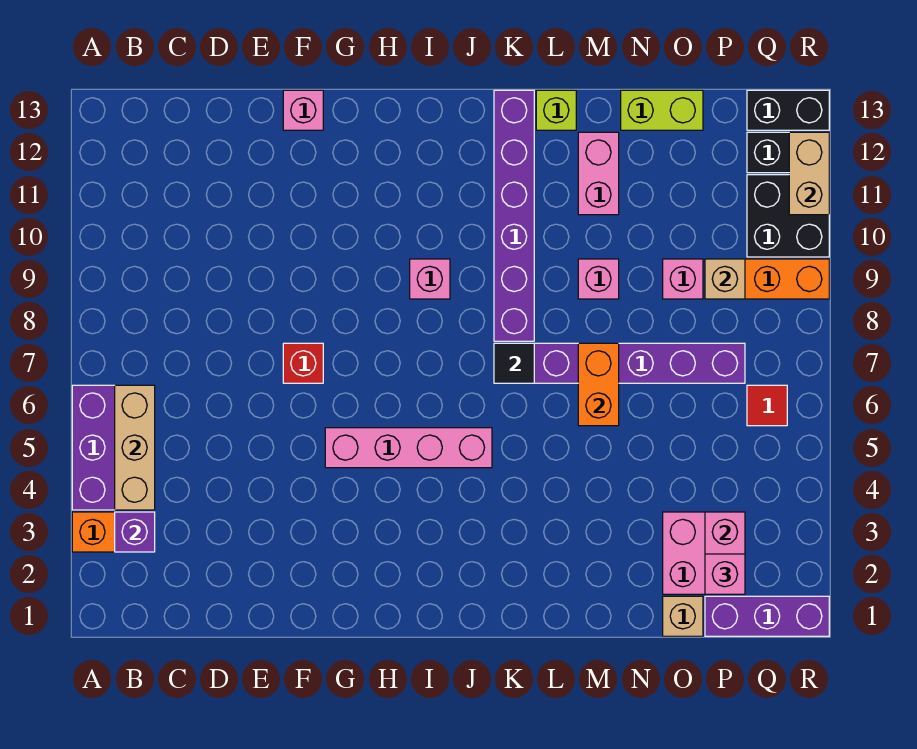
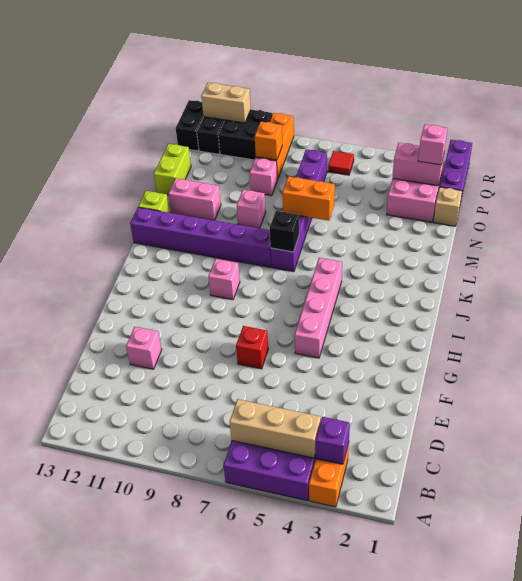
pink 1x1 brick [283,90,323,130] -> pink 1x1 brick moved to [126,327,162,369]
black 1x1 tile [494,343,534,383] -> black 1x1 brick [270,211,299,252]
tan 1x1 brick [705,259,745,299] -> orange 1x1 brick [255,122,282,160]

